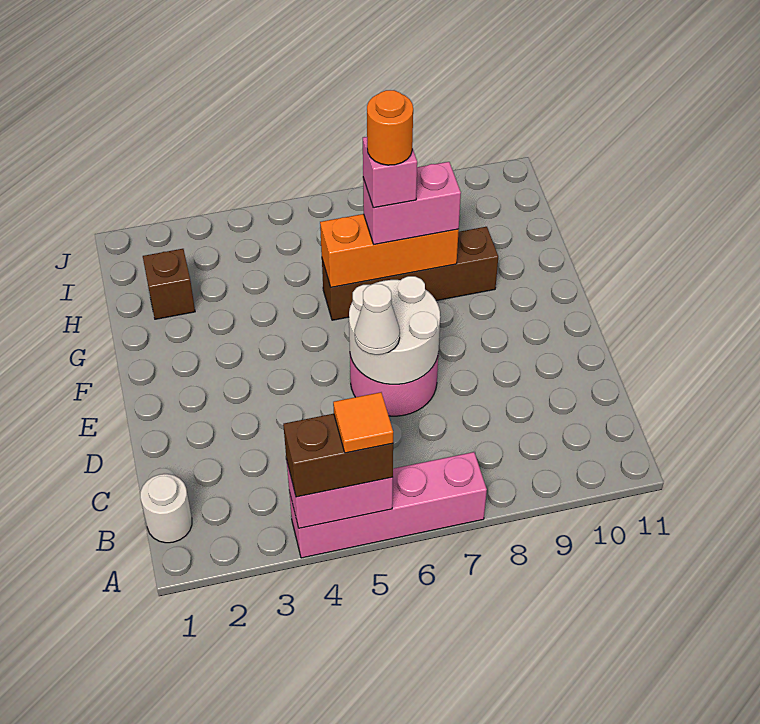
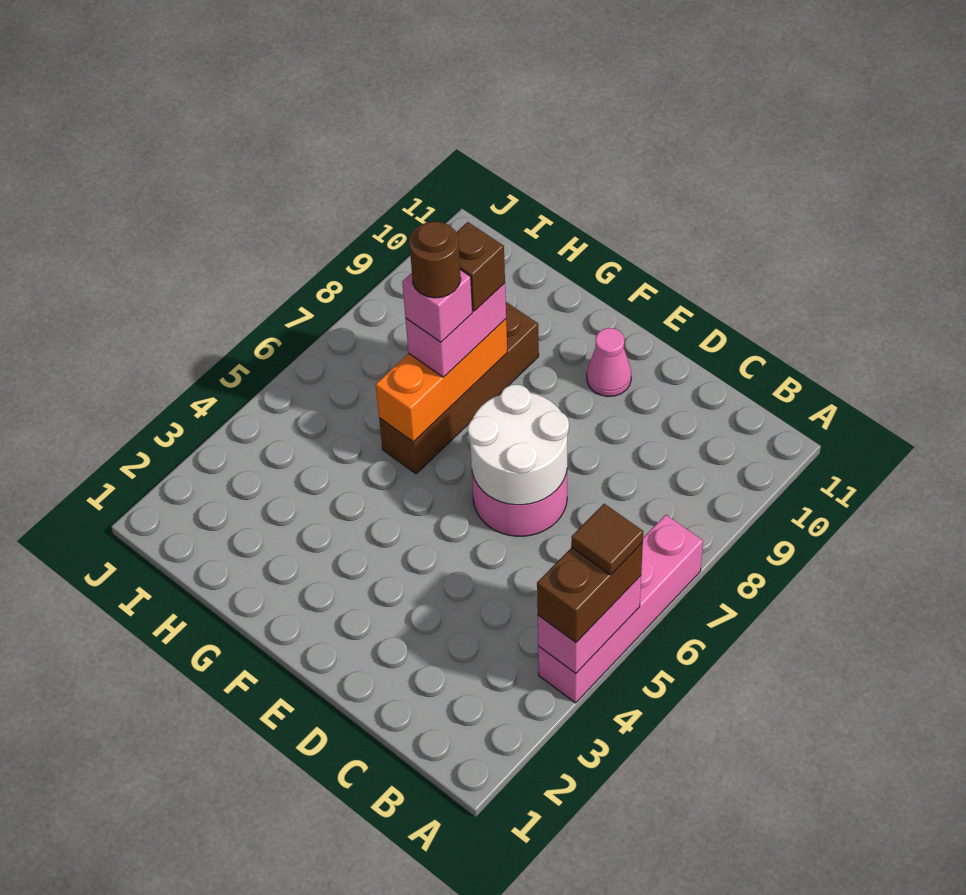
orange 1x1 tile [333,392,393,453] -> brown 1x1 tile [571,504,643,575]
white 1x1 round brick [140,474,192,543] -> none
white 1x1 cone [355,284,400,355] -> none
none -> pink 1x1 cone [587,328,631,397]
orange 1x1 round brick [367,90,413,165] -> brown 1x1 round brick [409,222,461,298]
brown 1x1 brick [143,249,195,319] -> brown 1x1 brick moved to [456,222,505,311]

